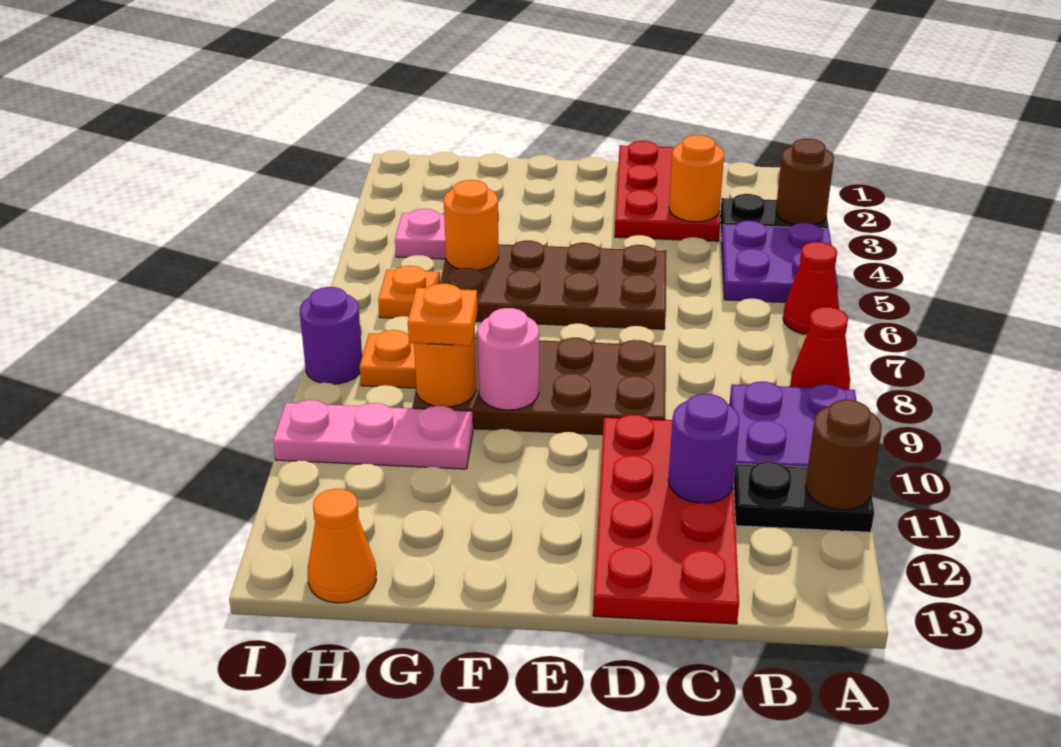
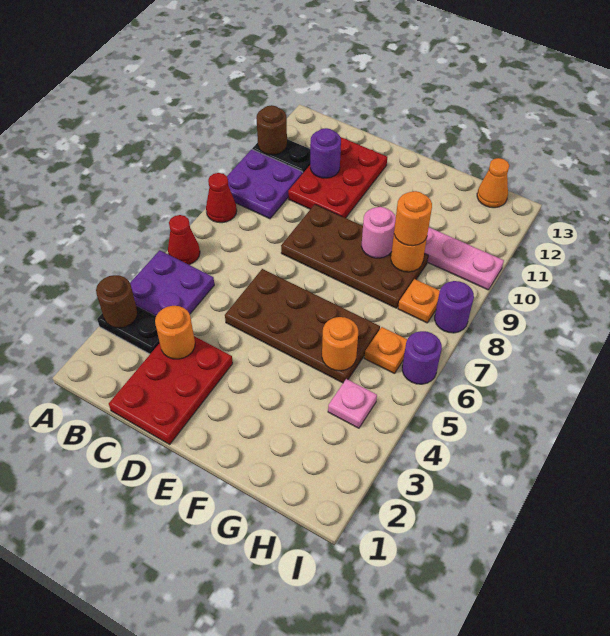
red 2x4 plate [593,414,739,624] -> red 2x3 plate [288,137,387,218]
orange 1x1 plate [408,284,477,346] -> orange 1x1 round brick [394,191,432,246]
none -> purple 1x1 round brick [402,331,442,384]

